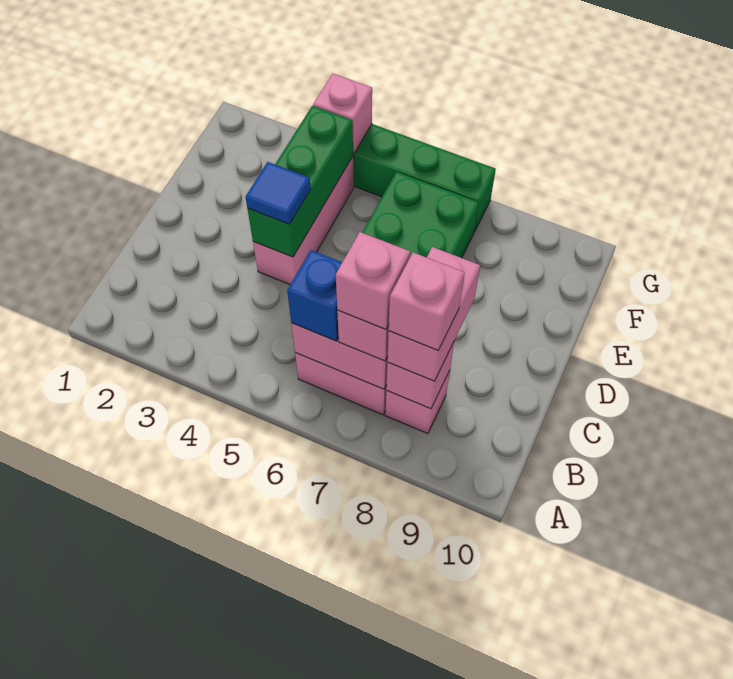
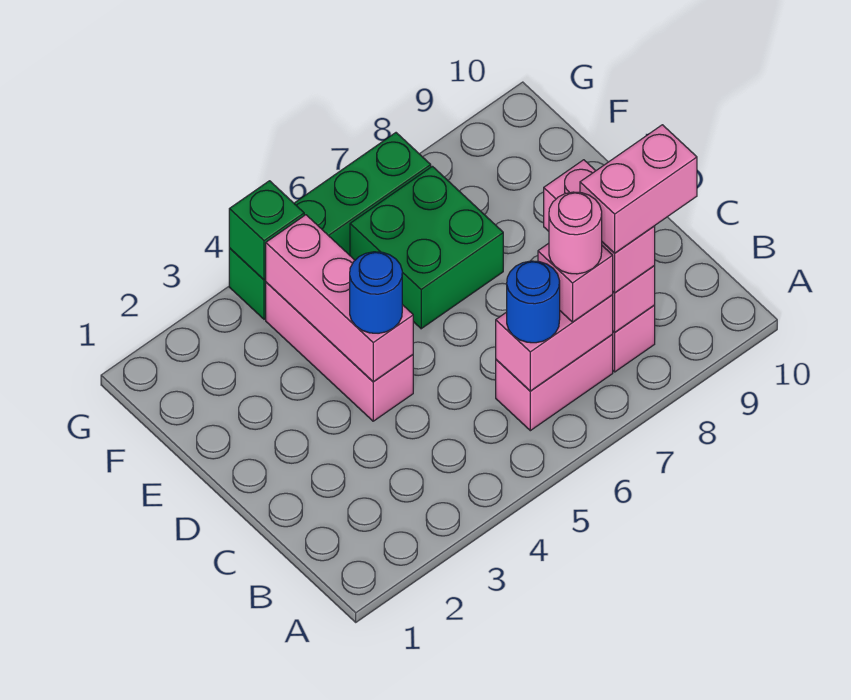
blue 1x1 brick [287,250,342,341] -> blue 1x1 round brick [507,261,560,343]
pink 1x1 brick [336,232,410,329] -> pink 1x1 round brick [549,192,602,274]
pink 1x1 brick [388,252,465,350] -> pink 1x2 brick [580,125,697,253]
green 1x3 brick [247,106,353,257] -> pink 1x3 brick [266,215,413,382]
blue 1x1 tile [246,162,311,224] -> blue 1x1 round brick [350,252,402,333]
pink 1x1 brick [313,73,372,154] -> green 1x1 brick [229,181,304,280]

